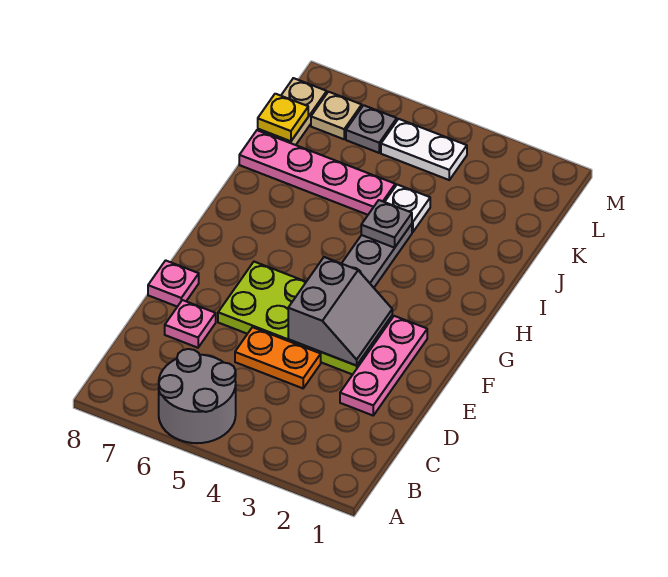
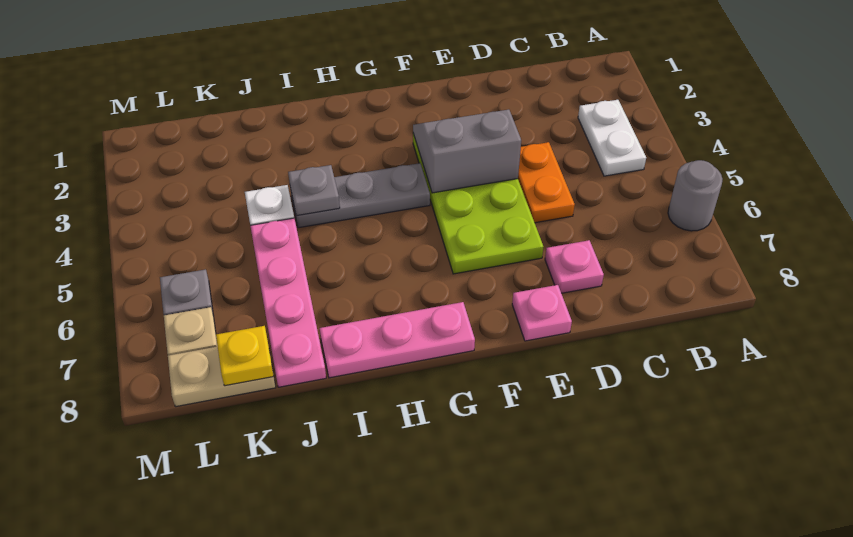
grey 2x2 round brick [159,349,236,443] -> grey 1x1 round brick [668,160,722,231]
pink 1x3 plate [340,316,427,415] -> pink 1x3 plate moved to [319,302,475,378]
white 1x2 plate [381,119,467,180] -> white 1x2 plate moved to [578,100,646,176]

